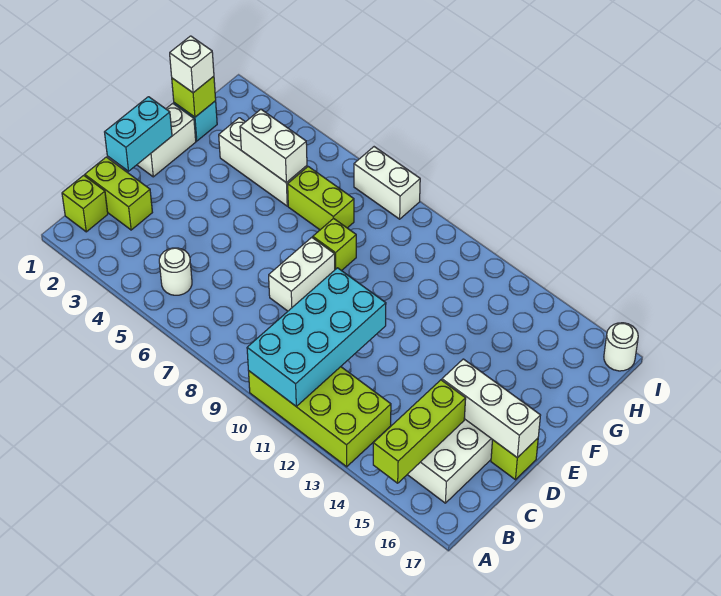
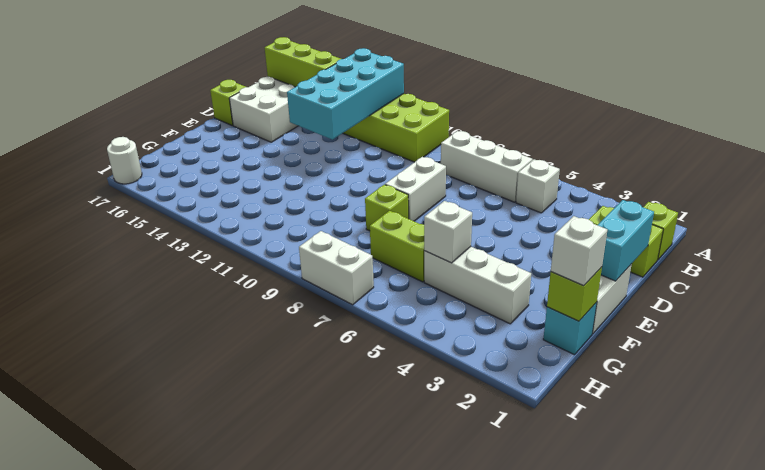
cyan 2x4 brick [247,268,386,406] -> cyan 2x4 brick moved to [287,48,404,140]
lime 1x3 brick [373,380,466,483] -> lime 1x3 brick turned to [265,37,341,87]
white 1x1 round brick [159,248,192,295] -> white 1x1 brick [516,159,560,213]
white 1x3 brick [442,359,541,458] -> white 1x3 brick moved to [441,131,533,202]
white 1x2 brick [240,109,307,183] -> white 1x1 brick [424,201,472,263]

